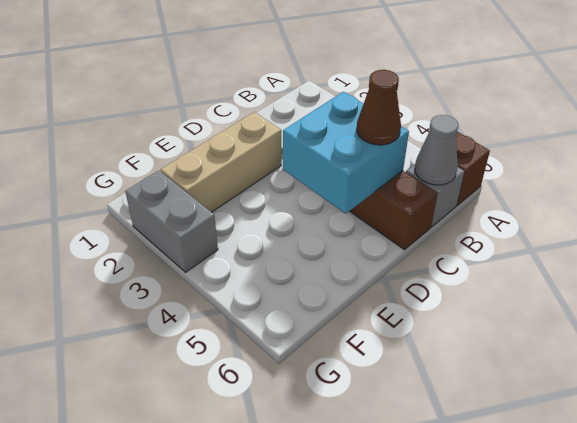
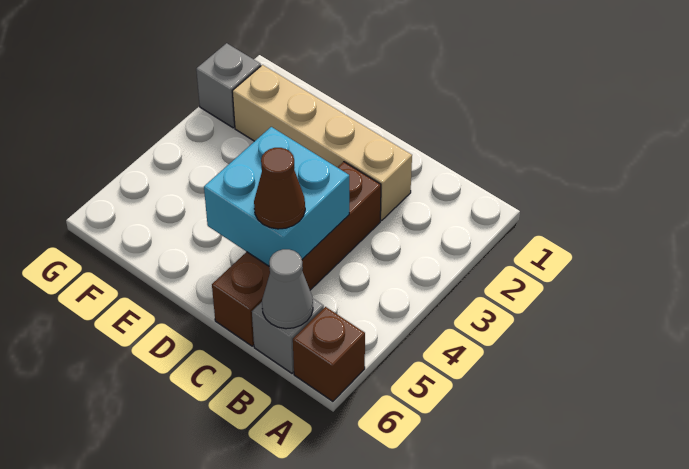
tan 1x3 brick [161,112,281,212] -> tan 1x4 brick [232,65,412,221]
grey 1x2 brick [125,171,218,272] -> grey 1x1 brick [196,43,261,128]

